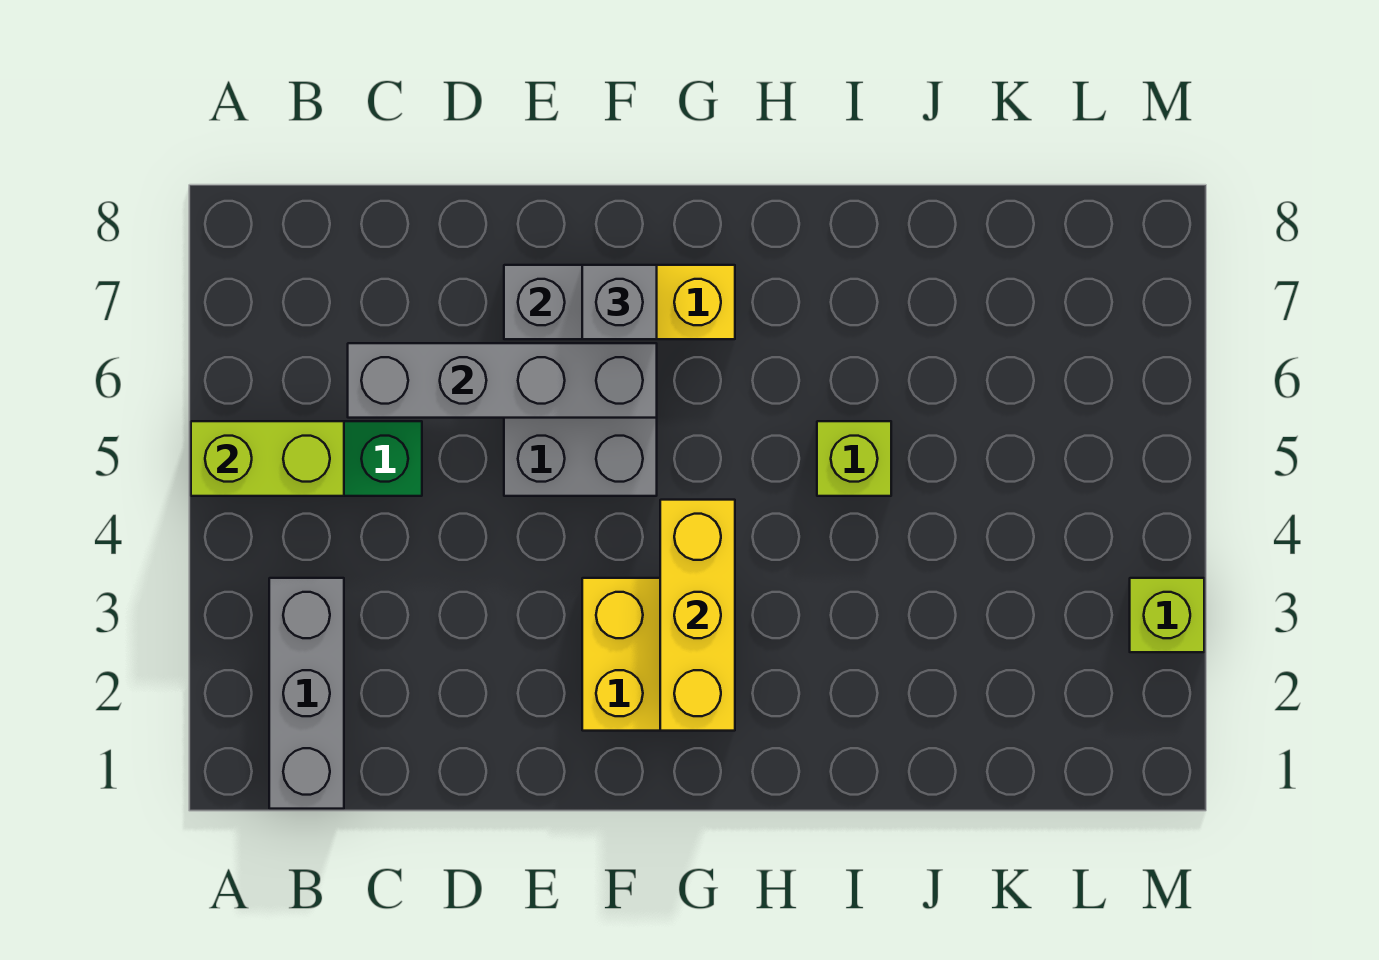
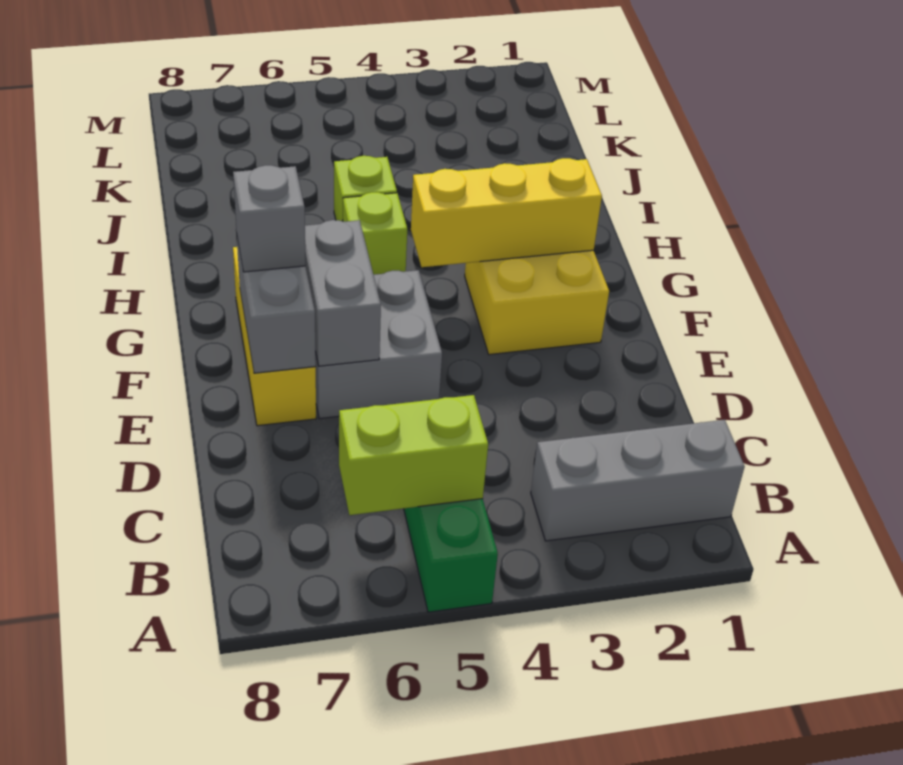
lime 1x2 brick [191,421,344,496] -> lime 1x2 brick turned to [339,395,488,515]
grey 1x4 brick [348,343,657,418] -> grey 1x2 brick [305,220,381,366]
lime 1x1 brick [1130,578,1204,652] -> lime 1x1 brick moved to [343,192,407,275]

